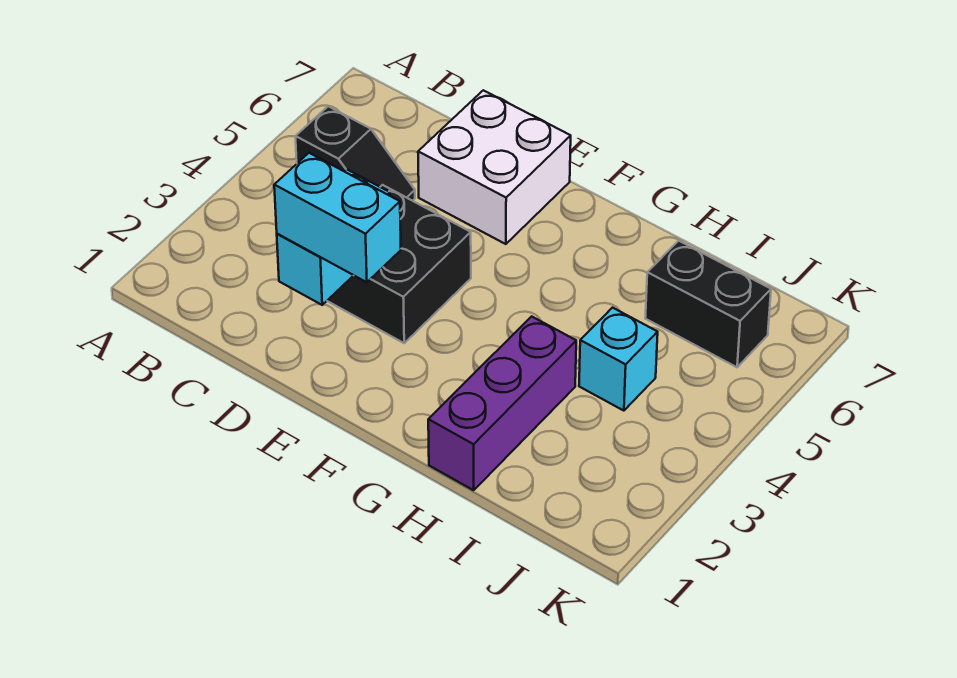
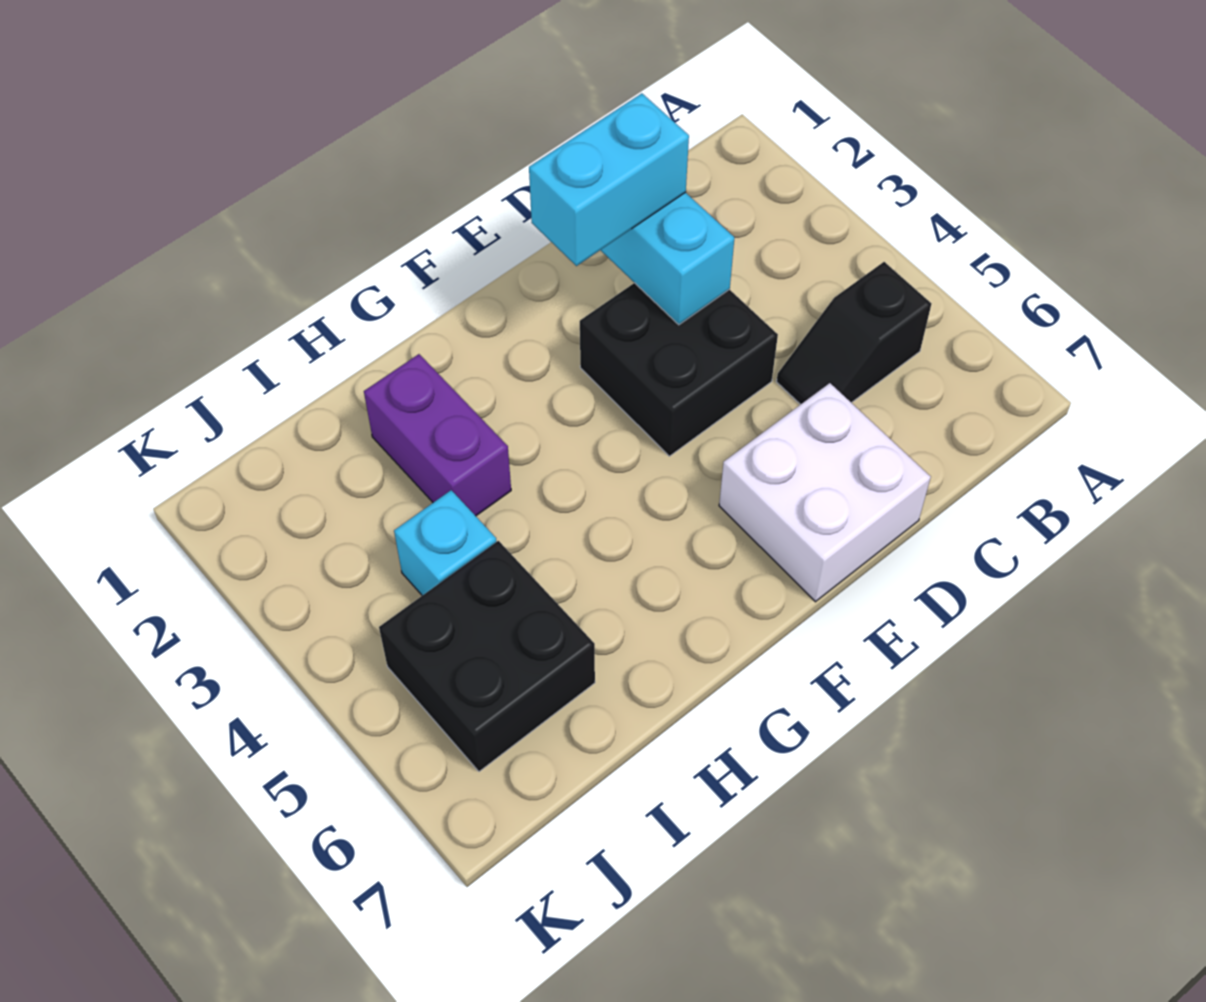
purple 1x3 brick [428,316,576,490] -> purple 1x2 brick [364,354,511,516]
black 1x2 brick [645,241,771,367] -> black 2x2 brick [379,541,595,772]

